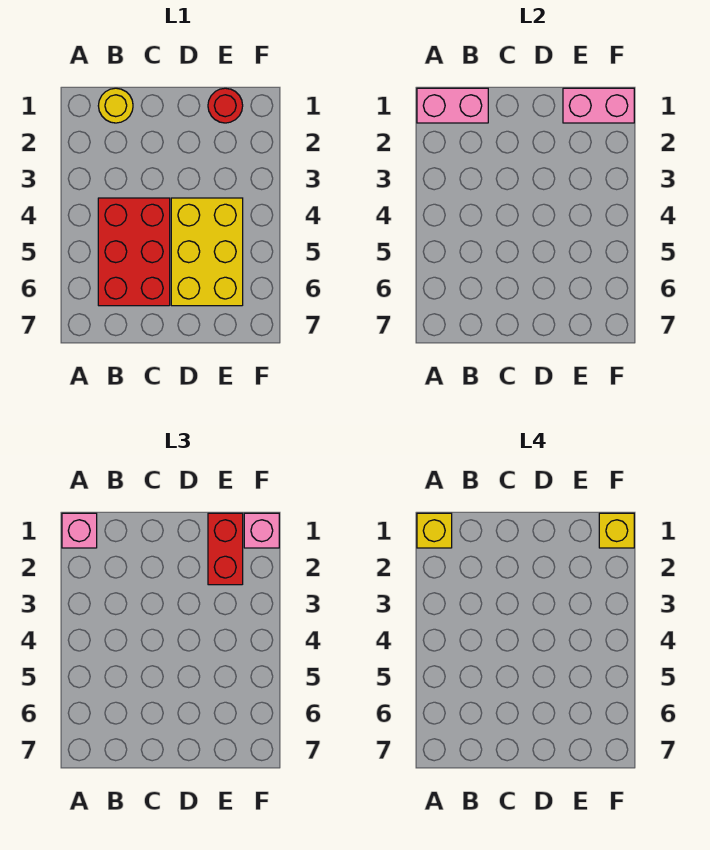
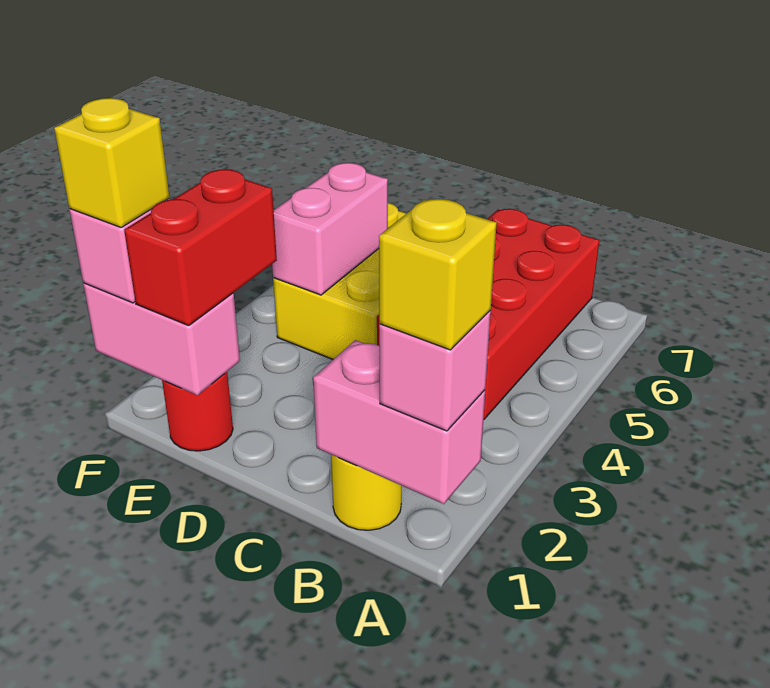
red 2x3 brick [98,198,170,306] -> red 2x4 brick [377,209,599,419]
none -> pink 1x2 brick [272,163,388,295]

